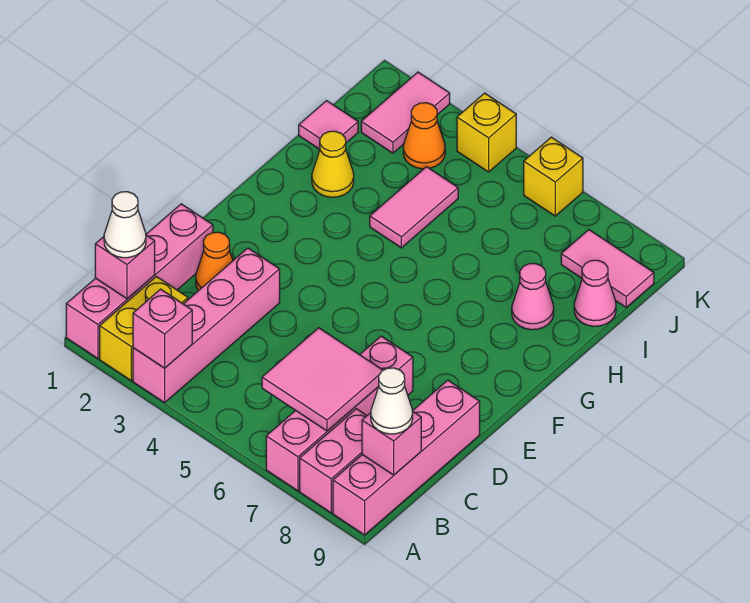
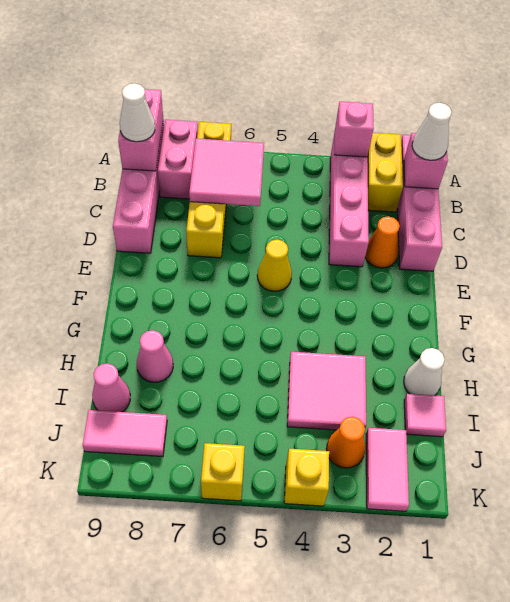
pink 1x4 brick [266,336,413,491] -> yellow 1x4 brick [186,122,231,258]
pink 1x1 brick [362,411,421,475] -> pink 1x2 brick [118,89,163,171]
none -> white 1x1 cone [404,348,445,395]
yellow 1x1 cone [312,131,354,197] -> yellow 1x1 cone moved to [257,240,292,291]
pink 1x2 tile [370,167,458,248] -> pink 2x2 tile [287,352,366,430]

